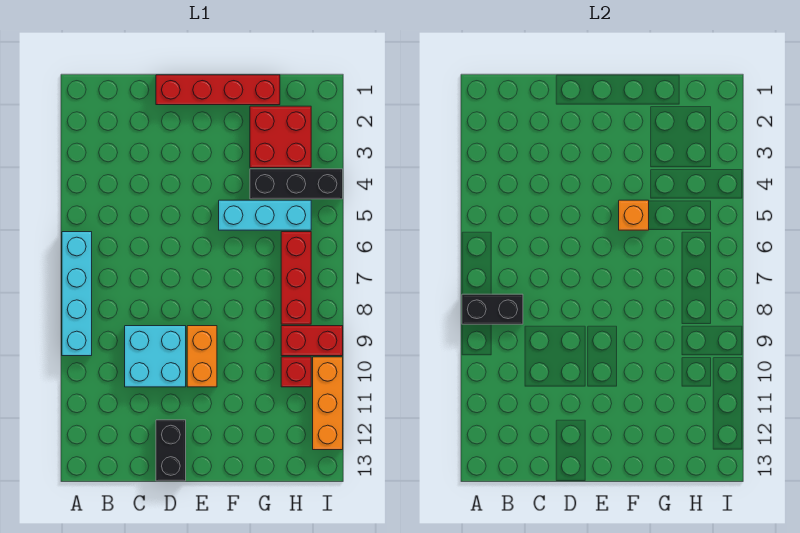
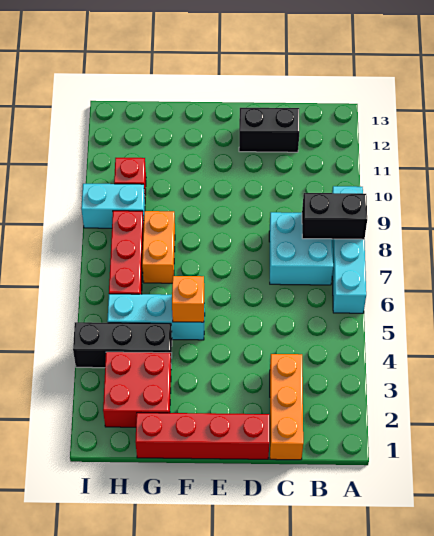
cyan 2x2 brick [125,326,186,387] -> cyan 2x2 brick moved to [269,212,333,285]
black 1x2 brick [156,420,186,481] -> black 1x2 brick turned to [239,108,299,152]
orange 1x2 brick [187,326,217,387] -> orange 1x2 brick moved to [142,211,175,283]
red 1x2 brick [281,326,343,356] -> cyan 1x2 brick [81,184,145,228]
orange 1x3 brick [313,357,343,450] -> orange 1x3 brick moved to [270,354,303,460]

